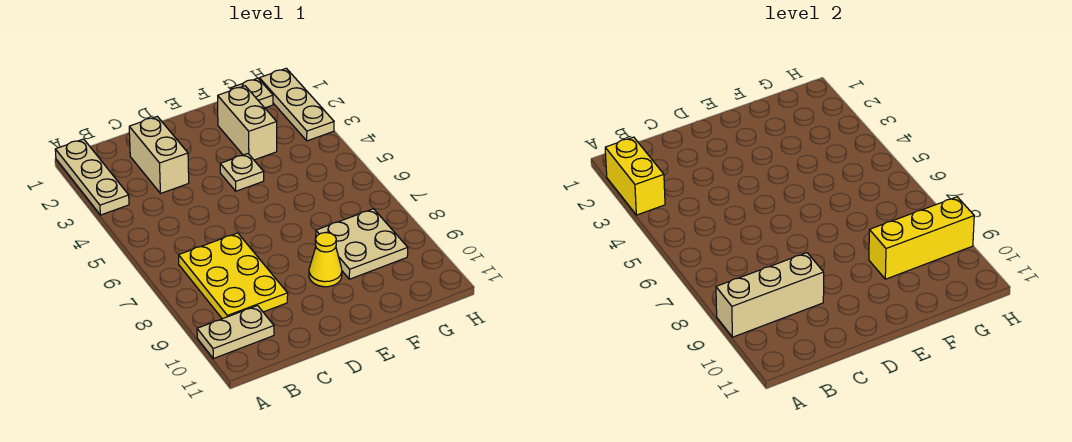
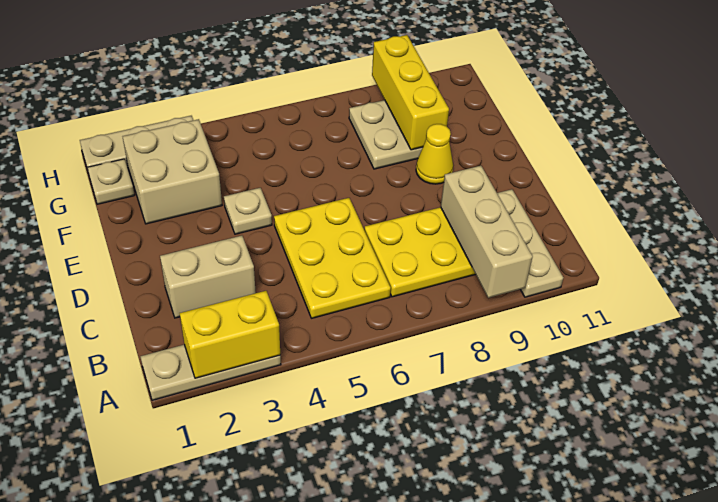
tan 1x2 plate [197,306,274,359] -> tan 1x3 plate [497,189,563,297]
none -> yellow 2x3 plate [274,198,391,318]
tan 1x2 brick [218,86,277,160] -> tan 2x2 brick [123,119,222,224]

